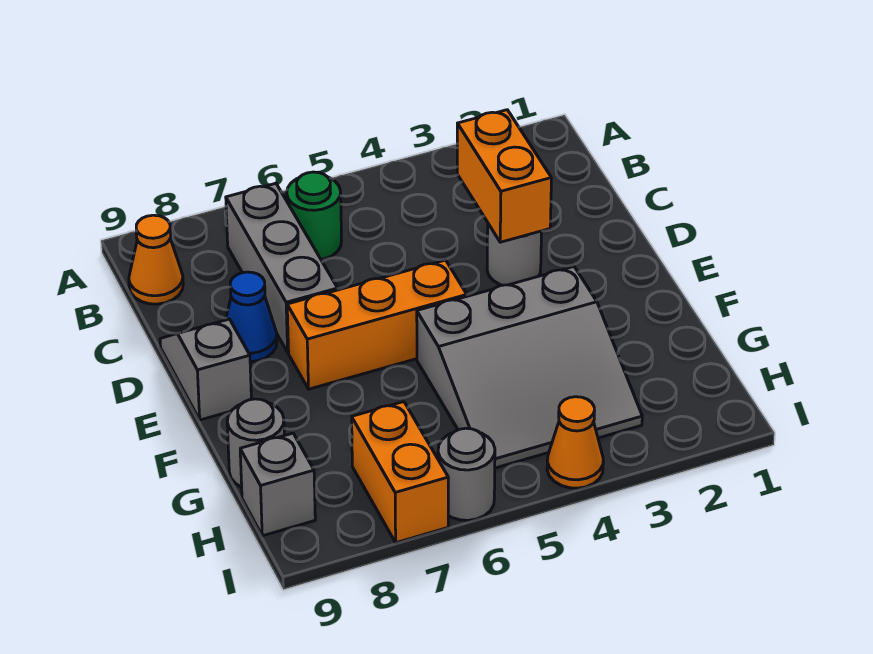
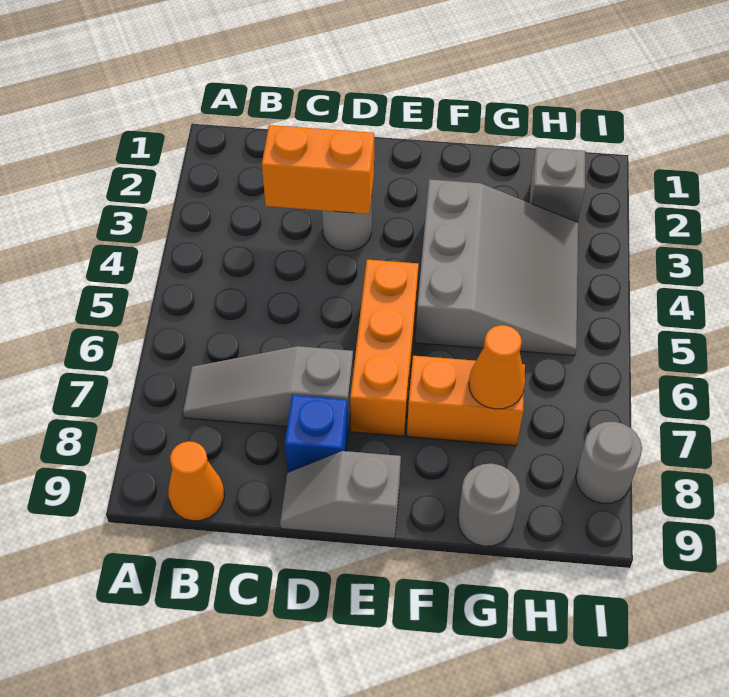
green 1x1 round brick [287,172,342,259] -> none
grey 1x3 brick [226,184,338,352] -> grey 1x3 slope [183,346,353,429]
blue 1x1 cone [226,272,277,362] -> blue 1x1 brick [285,395,348,473]
orange 1x2 brick [352,402,448,543] -> orange 1x2 brick moved to [407,356,525,446]
grey 1x1 brick [240,433,315,536] -> grey 1x1 brick moved to [529,147,585,222]
orange 1x1 cone [547,397,603,488] -> orange 1x1 cone moved to [469,325,525,409]
grey 1x1 round brick [438,428,495,520] -> grey 1x1 round brick moved to [576,422,642,504]

